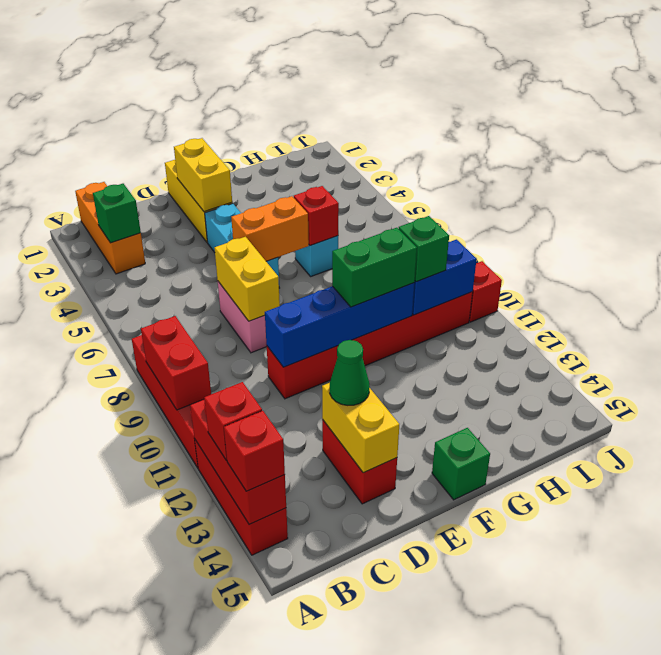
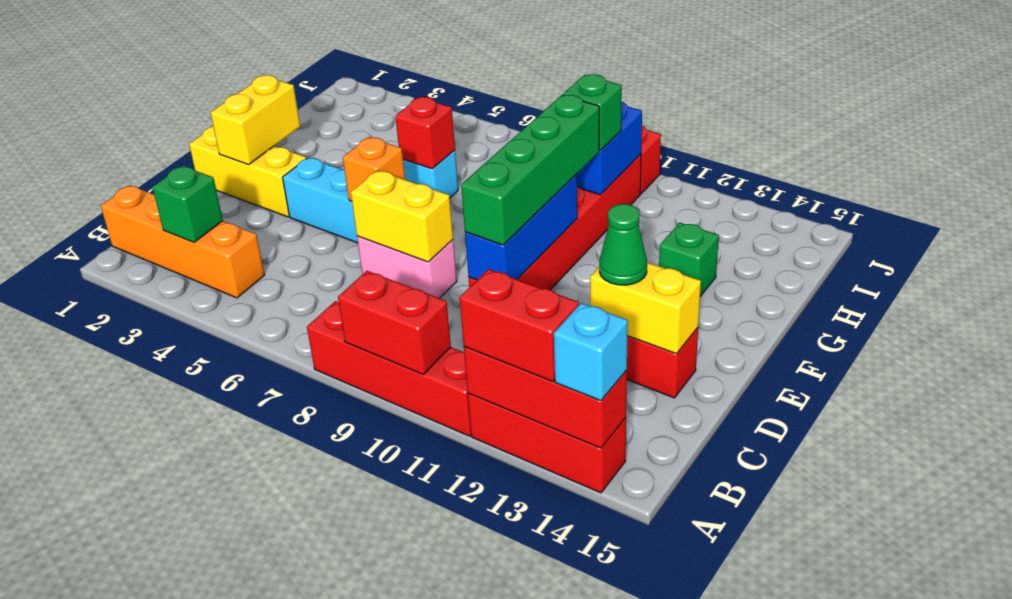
red 1x1 brick [204,382,262,460] -> red 1x2 brick [460,269,579,382]
red 1x1 brick [224,411,285,491] -> cyan 1x1 brick [554,303,628,401]
orange 1x3 brick [75,182,145,274] -> orange 1x4 brick [101,185,264,298]
blue 1x4 brick [265,283,414,367] -> blue 1x3 brick [465,175,577,280]
yellow 1x2 brick [174,138,232,212] -> yellow 1x2 brick turned to [211,75,300,165]
orange 1x2 brick [231,196,309,261] -> orange 1x1 brick [343,137,405,201]
green 1x2 brick [332,228,417,307] -> green 1x4 brick [461,95,599,245]
green 1x1 brick [432,428,490,500] -> green 1x1 brick moved to [659,222,719,296]

